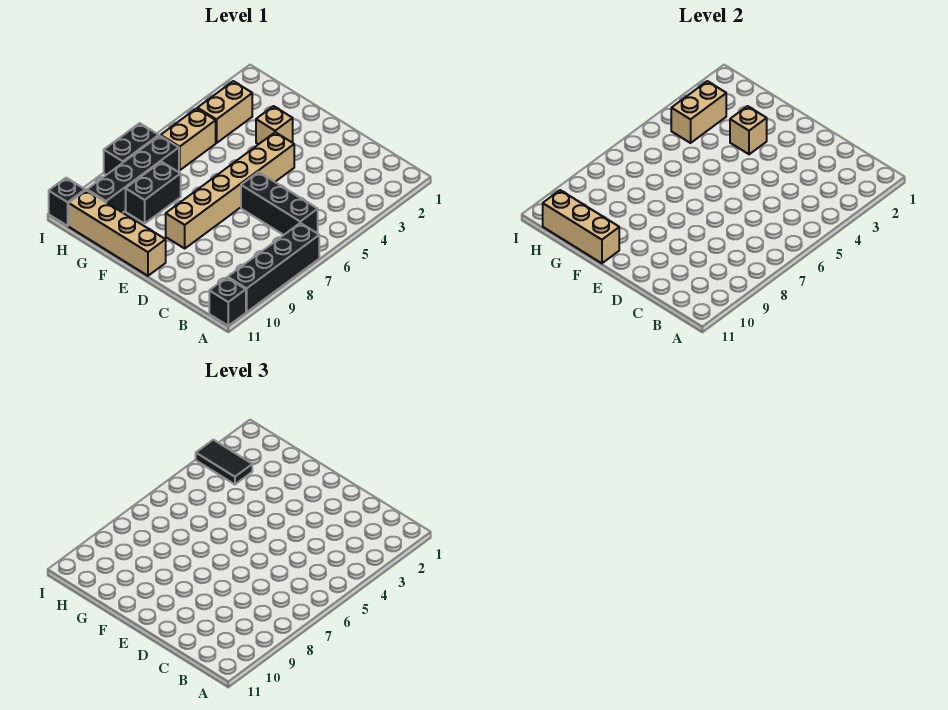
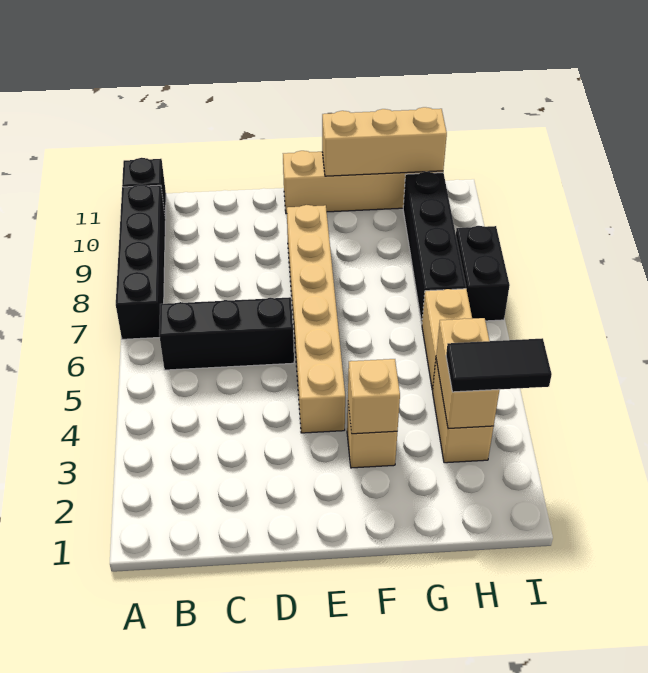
black 1x2 brick [126,162,181,224] -> none
black 1x1 brick [49,178,85,226] -> none

